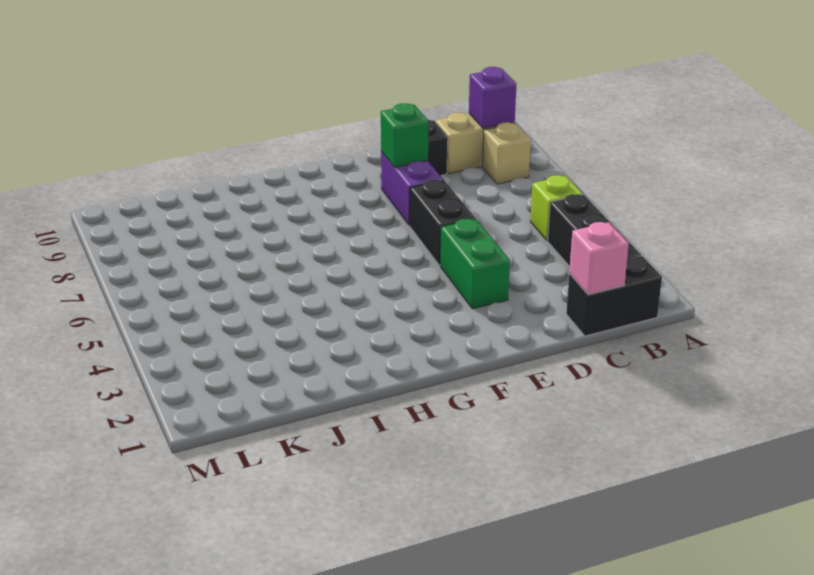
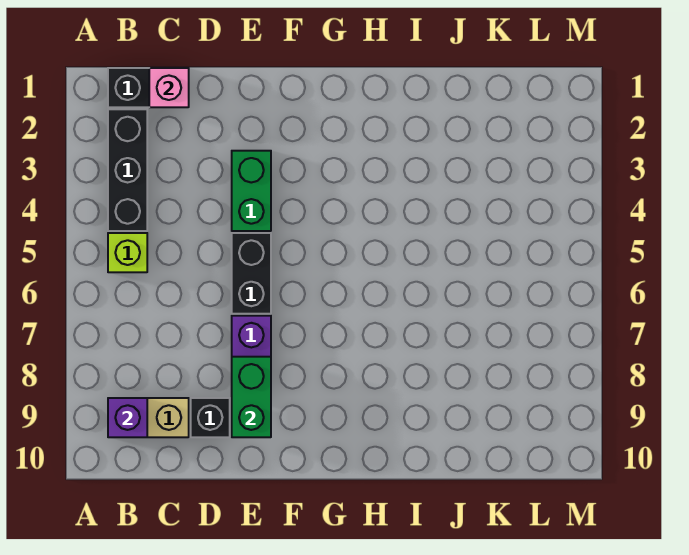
tan 1x1 brick [483,122,531,184] -> none
green 1x1 brick [381,103,428,168] -> green 1x2 brick [232,357,271,437]

